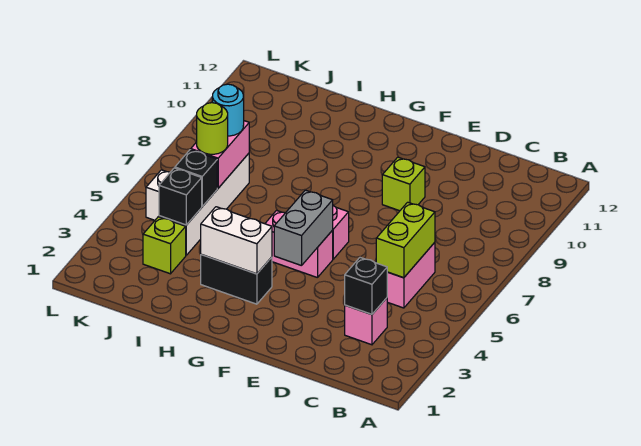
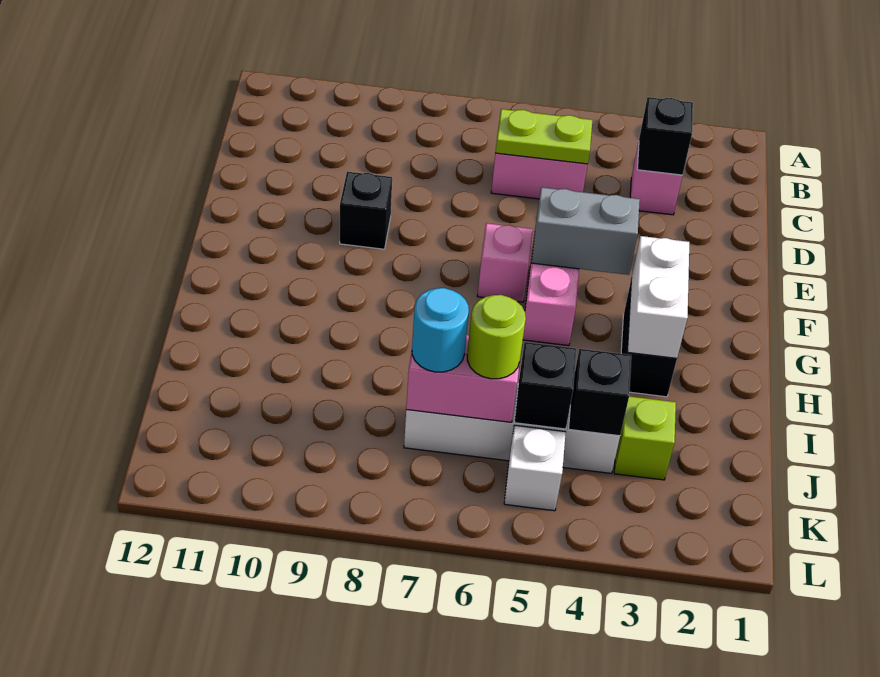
lime 1x2 brick [376,202,435,278] -> lime 1x2 plate [496,109,592,164]
lime 1x1 brick [382,157,425,211] -> black 1x1 brick [340,172,392,249]

